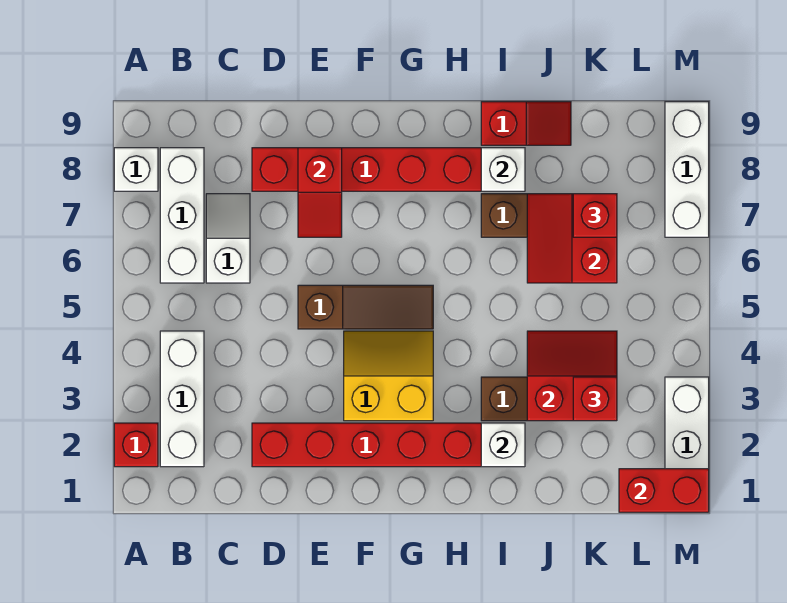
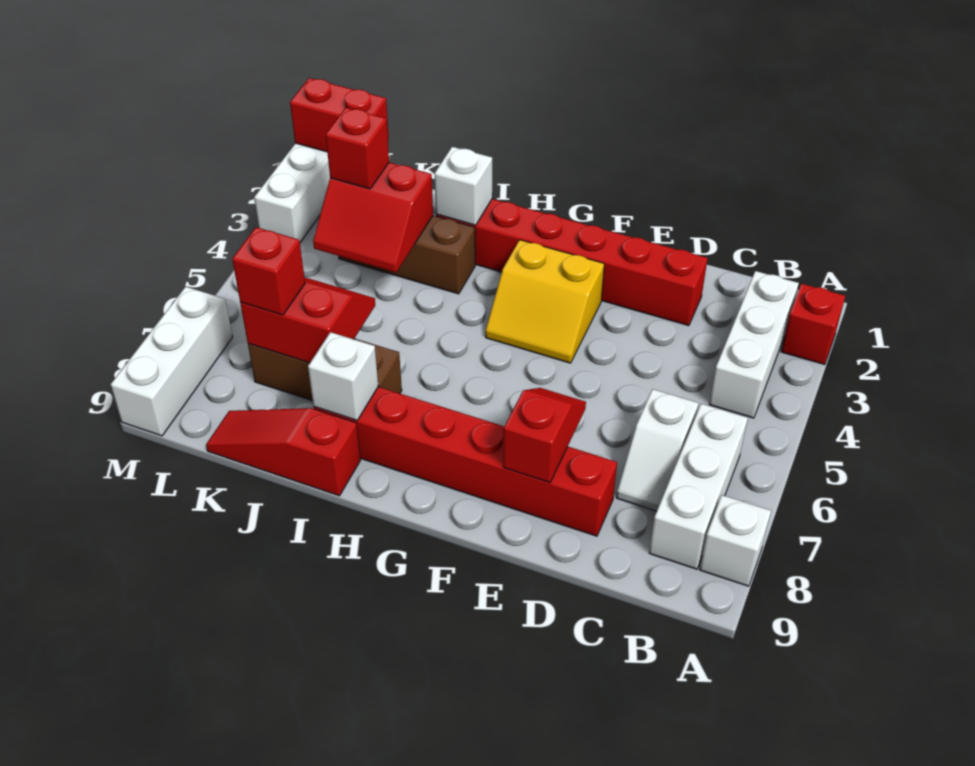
brown 1x3 slope [298,285,433,329] -> none
red 1x2 slope [481,102,571,145] -> red 1x3 slope [206,408,360,496]
red 2x2 slope [527,194,617,283] -> red 2x2 slope turned to [240,277,375,363]

